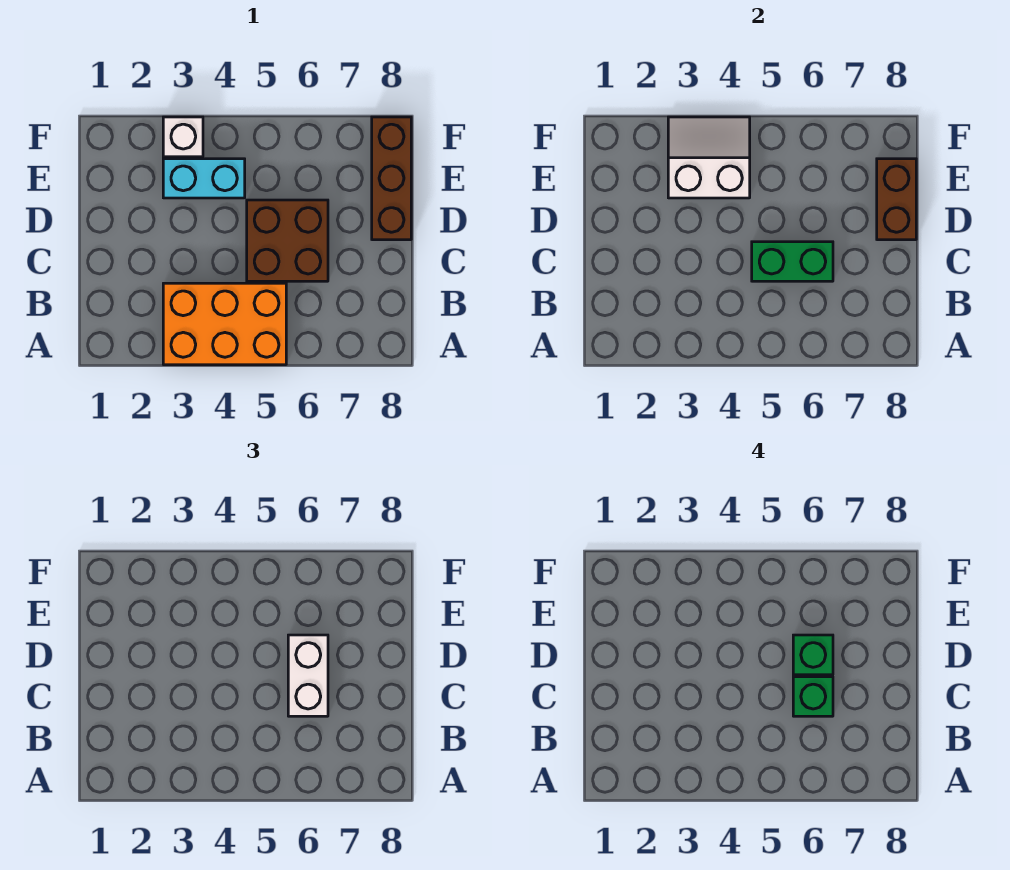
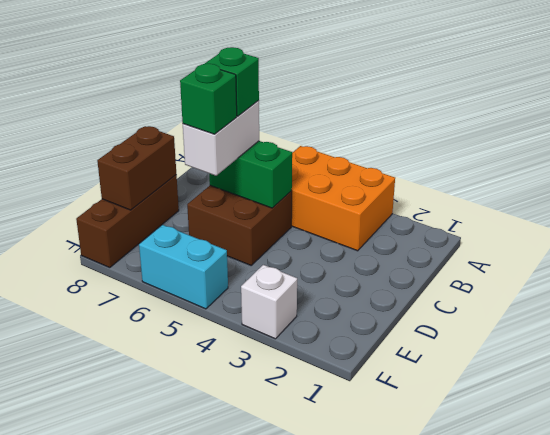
cyan 1x2 brick [163,159,245,198] -> cyan 1x2 brick moved to [139,225,228,309]
white 2x2 slope [668,117,750,198] -> none

